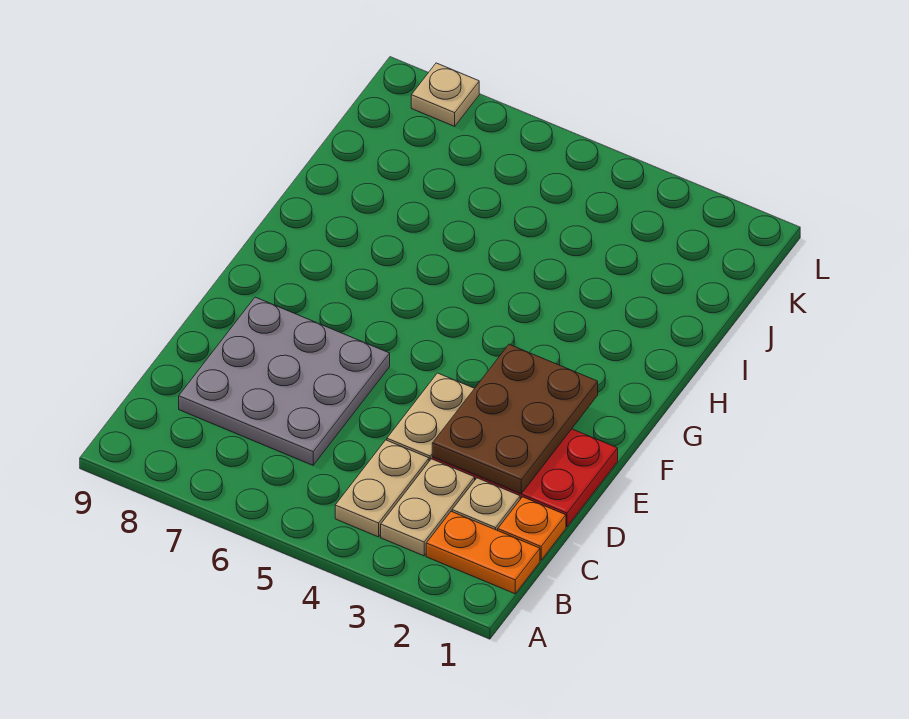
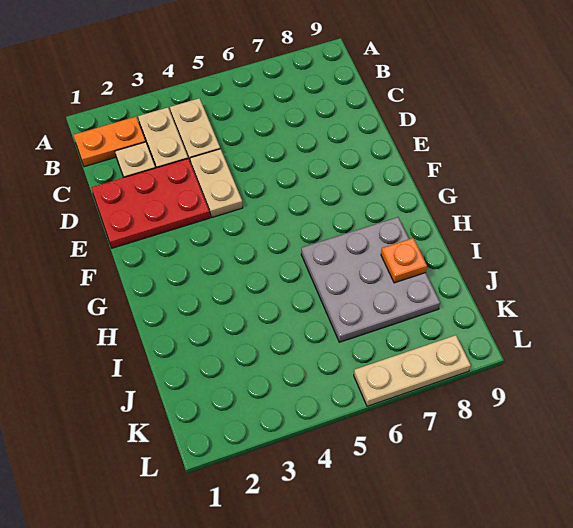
orange 1x1 plate [498,497,566,560] -> orange 1x1 plate moved to [381,238,427,283]
grey 3x3 plate [179,297,390,465] -> grey 3x3 plate moved to [301,217,440,342]
brown 2x3 plate [432,344,598,494] -> none
tan 1x1 plate [411,63,479,126] -> tan 1x3 plate [354,335,471,406]

